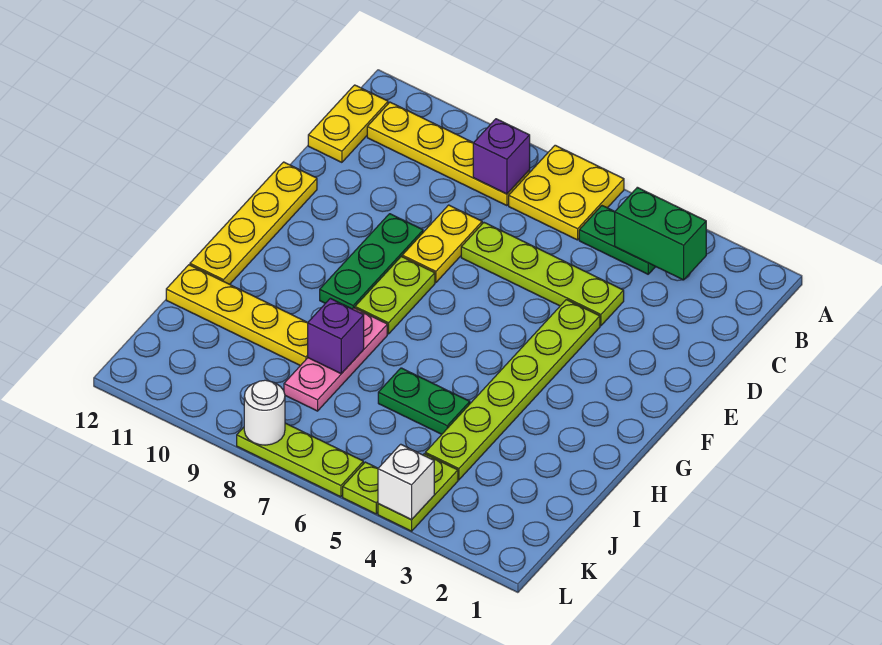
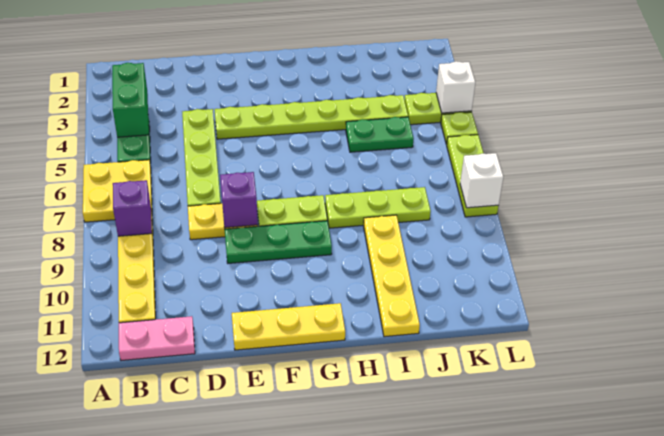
yellow 1x2 plate [308,85,388,162] -> pink 1x2 plate [119,316,195,361]
yellow 1x4 plate [190,162,317,284] -> yellow 1x3 plate [232,303,345,350]
pink 1x3 plate [284,308,387,411] -> lime 1x3 plate [325,187,431,228]
green 1x2 plate [378,368,470,434] -> green 1x2 plate turned to [346,117,414,152]
purple 1x1 brick [308,298,364,374] -> purple 1x1 brick moved to [220,172,258,228]
white 1x1 round brick [244,380,285,445] -> white 1x1 brick [460,153,503,208]

